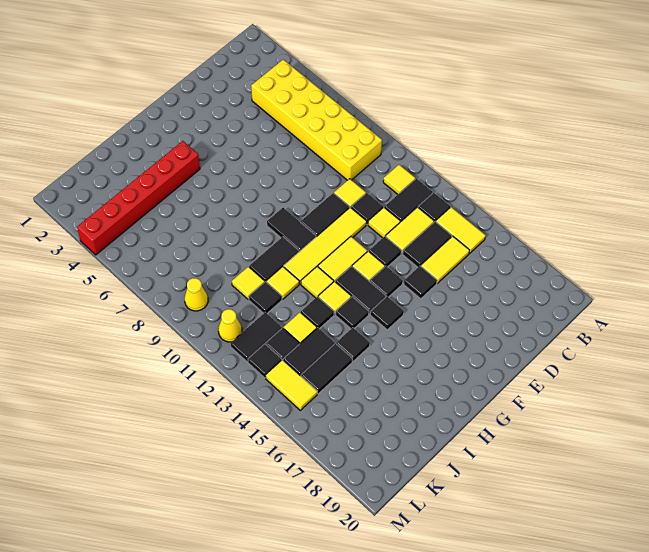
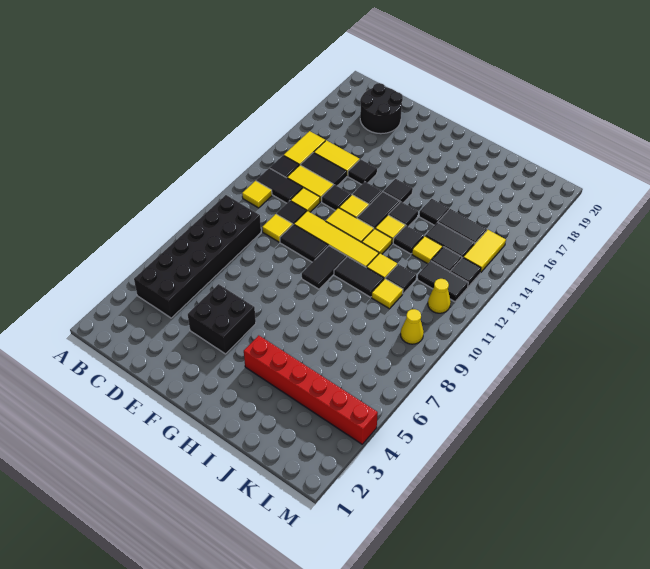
yellow 2x6 brick [251,59,382,180] -> black 2x6 brick [134,195,261,318]
none -> black 2x2 round brick [360,83,403,134]
none -> black 2x2 brick [188,284,256,354]

